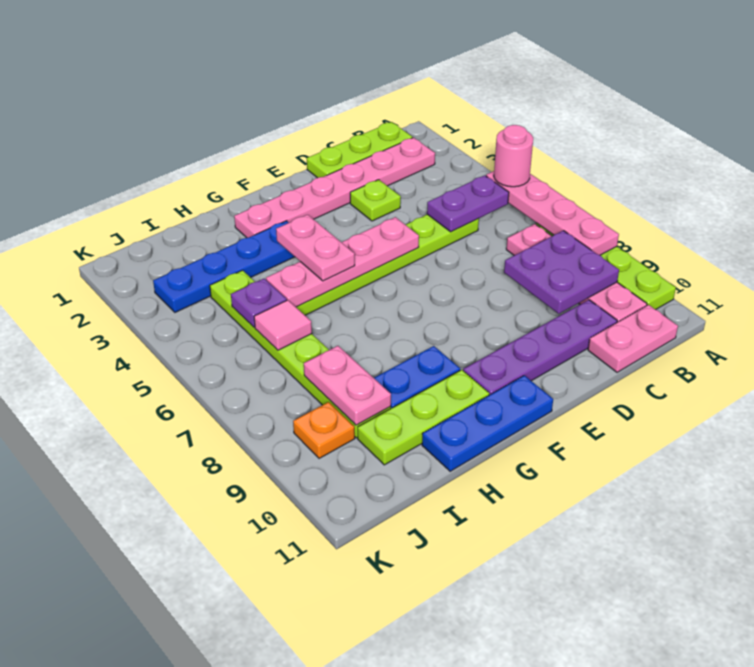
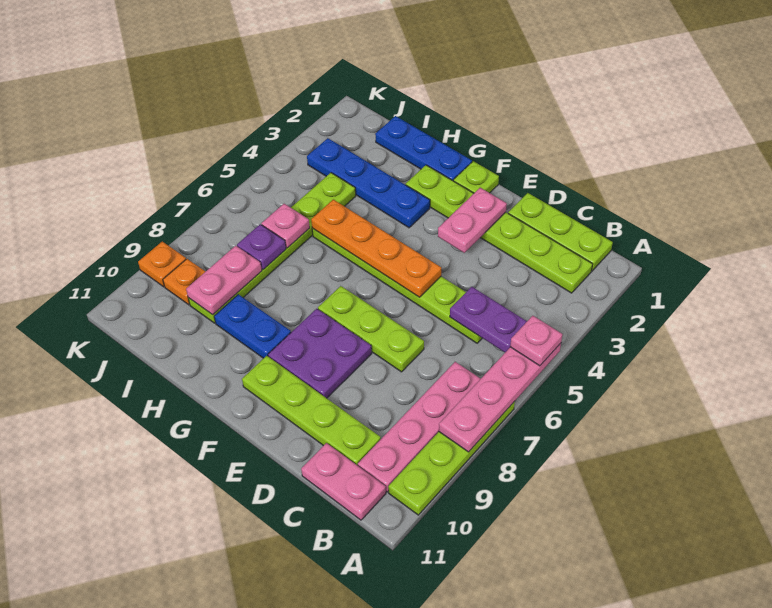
pink 1x1 round brick [494,125,533,187] -> pink 1x1 plate [510,316,563,366]
pink 1x6 plate [234,138,435,238] -> lime 1x6 plate [406,165,593,293]
purple 2x2 plate [504,231,619,314] -> purple 2x2 plate moved to [268,309,372,398]
purple 1x4 plate [463,300,617,395] -> lime 1x4 plate [242,356,381,466]
lime 1x1 plate [350,180,401,221] -> lime 1x1 plate moved to [453,161,499,193]
pink 1x4 plate [266,217,419,307] -> orange 1x4 plate [311,199,441,297]
blue 1x3 plate [422,375,553,471] -> blue 1x3 plate moved to [375,116,472,181]
pink 1x2 plate [276,215,355,281] -> pink 1x2 plate moved to [438,188,507,253]
lime 1x3 plate [358,370,489,465] -> lime 1x3 plate moved to [318,286,424,372]
purple 1x1 plate [231,279,287,327] -> purple 1x1 plate moved to [237,224,286,269]
pink 1x1 tile [254,300,312,350] -> pink 1x1 plate [261,204,310,248]
none -> orange 1x1 plate [138,242,186,287]

